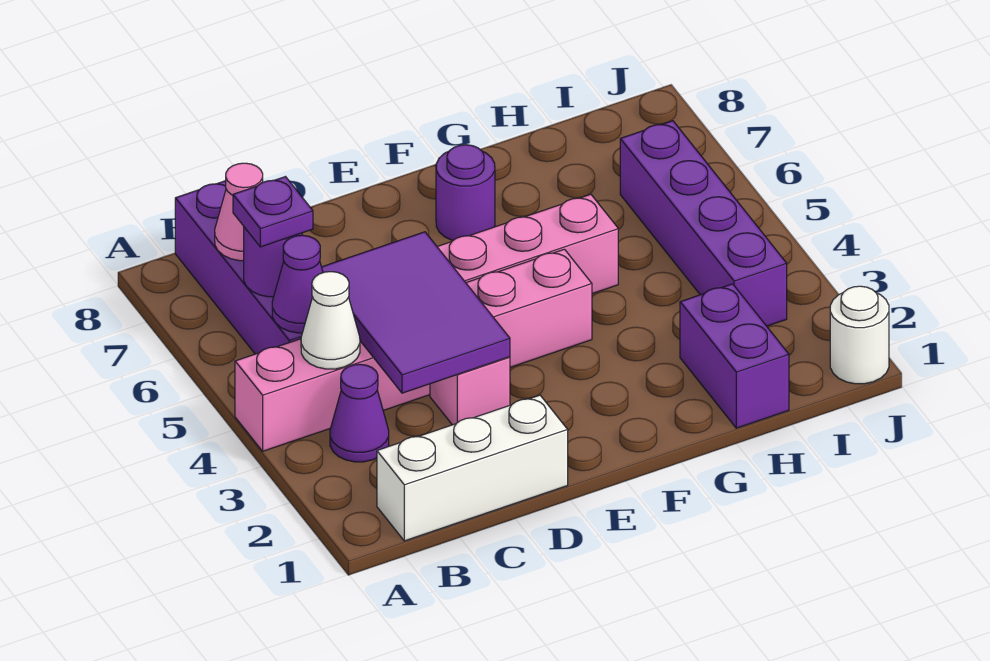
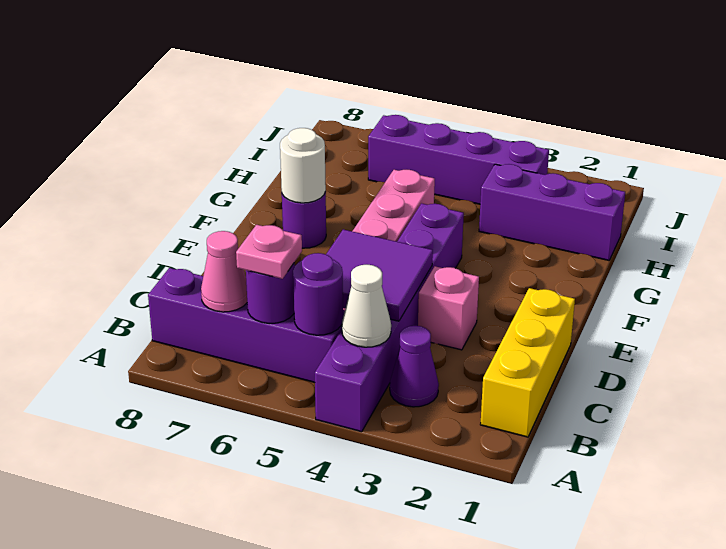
pink 1x6 brick [235,249,592,451] -> purple 1x6 brick [315,203,464,432]
white 1x3 brick [377,395,568,541] -> yellow 1x3 brick [480,288,575,437]
purple 1x1 cone [272,235,323,333] -> purple 1x1 round brick [293,253,343,335]
purple 1x1 plate [233,177,313,247] -> pink 1x1 plate [236,225,302,279]
purple 2x3 tile [322,232,510,393] -> purple 2x2 tile [326,229,433,321]
purple 1x2 brick [680,284,789,428] -> purple 1x3 brick [479,164,625,260]
white 1x1 round brick [830,286,889,384] -> white 1x1 round brick moved to [280,128,326,203]

